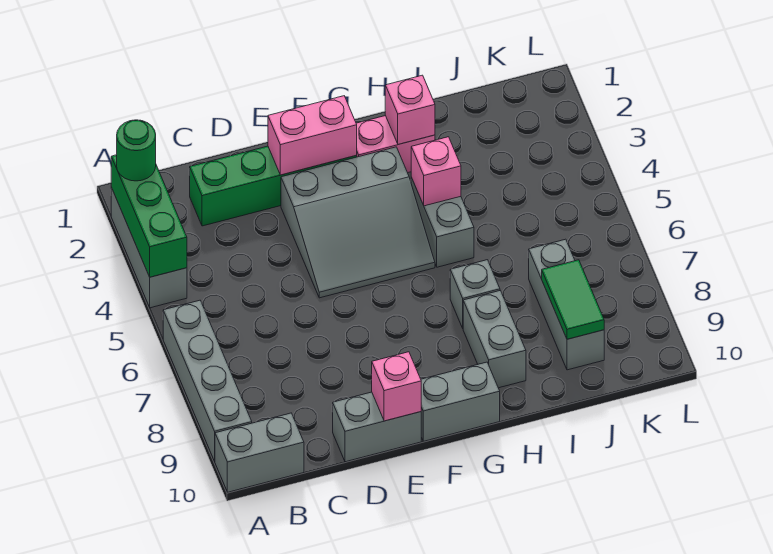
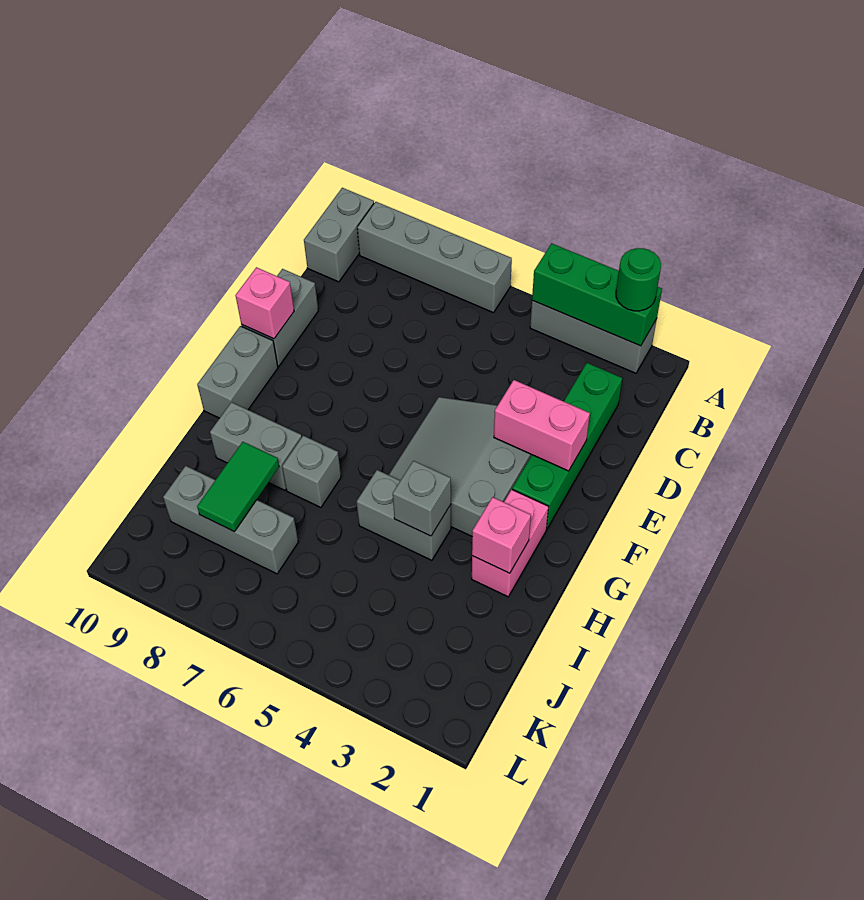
pink 1x2 brick [268,96,357,175] -> pink 1x2 brick turned to [494,380,590,471]
pink 1x1 brick [411,137,461,206] -> grey 1x1 brick [393,461,451,536]
green 1x2 tile [542,260,604,339] -> green 1x2 tile turned to [197,442,279,532]

